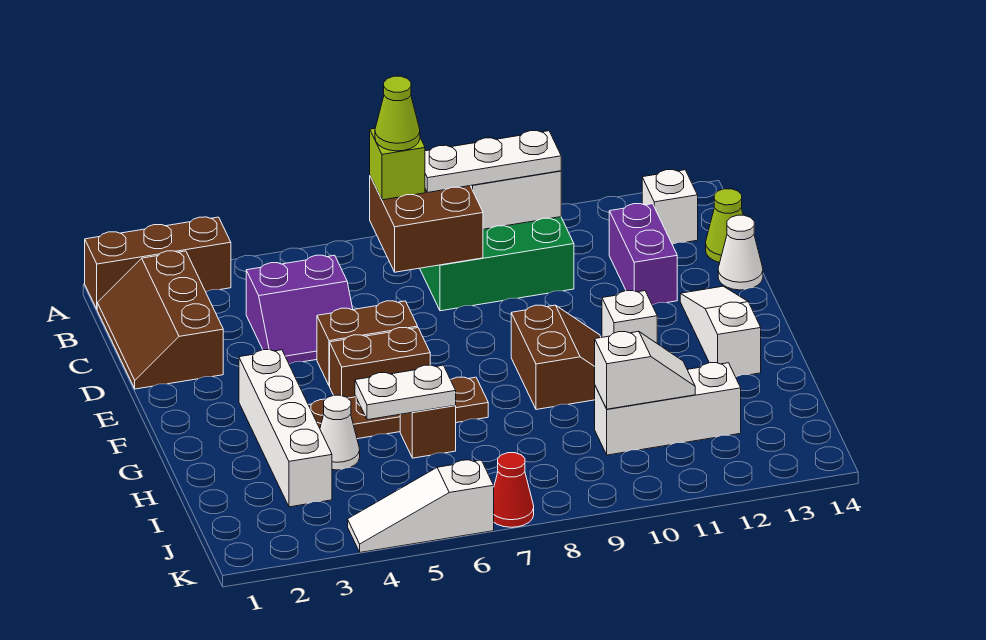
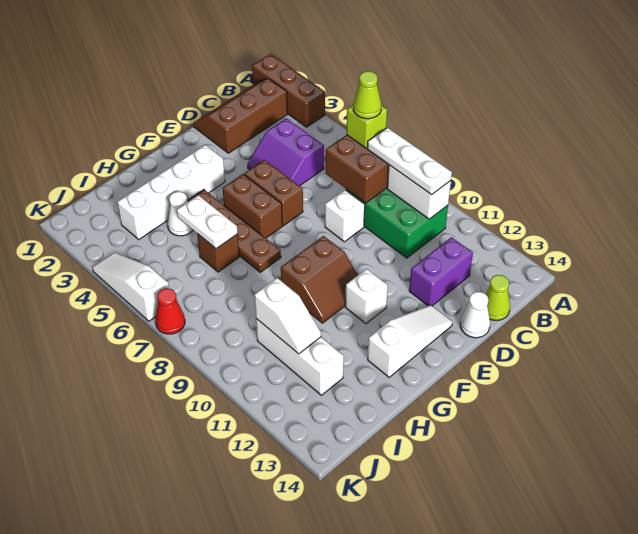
white 1x1 brick [642,170,698,244] -> white 1x1 brick moved to [325,190,365,242]

